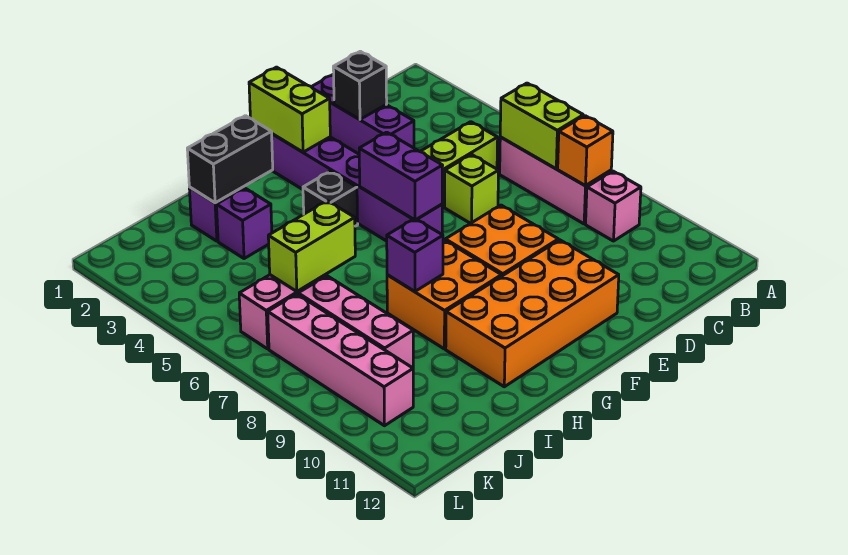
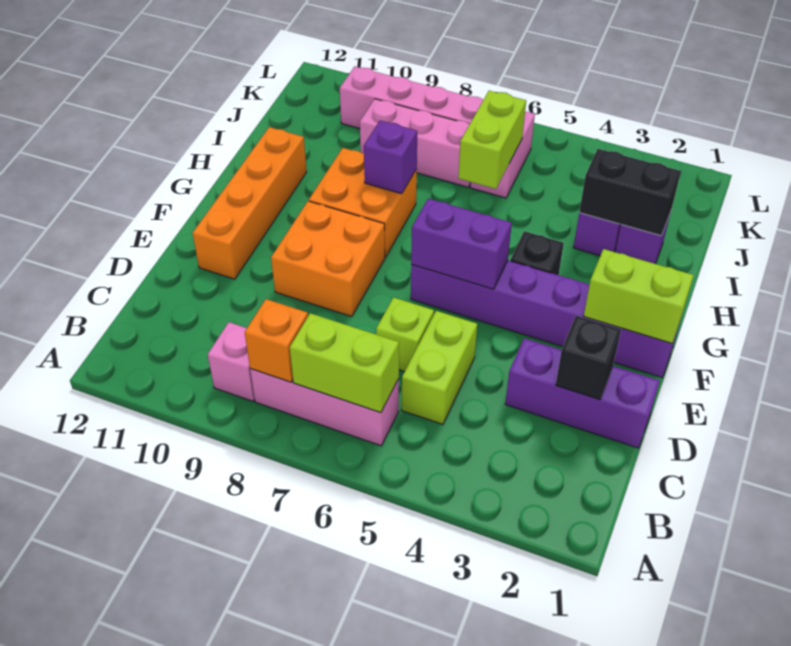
orange 2x4 brick [446,240,619,387] -> orange 1x4 brick [193,127,307,279]
black 1x2 brick [187,116,273,203] -> black 1x2 brick turned to [579,149,681,236]

